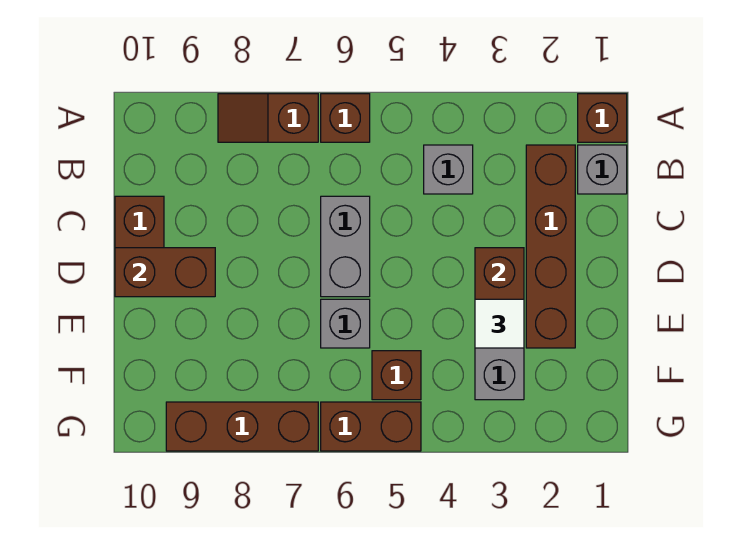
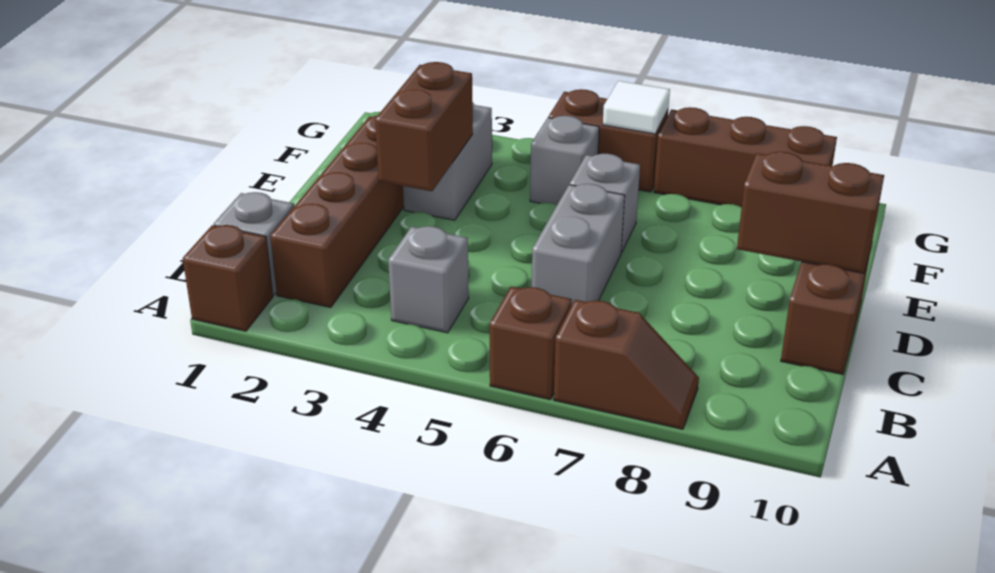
white 1x1 tile [475,299,524,348] -> white 1x1 tile moved to [603,81,670,134]
brown 1x1 brick [372,351,421,400] -> grey 1x1 brick [530,116,599,205]

